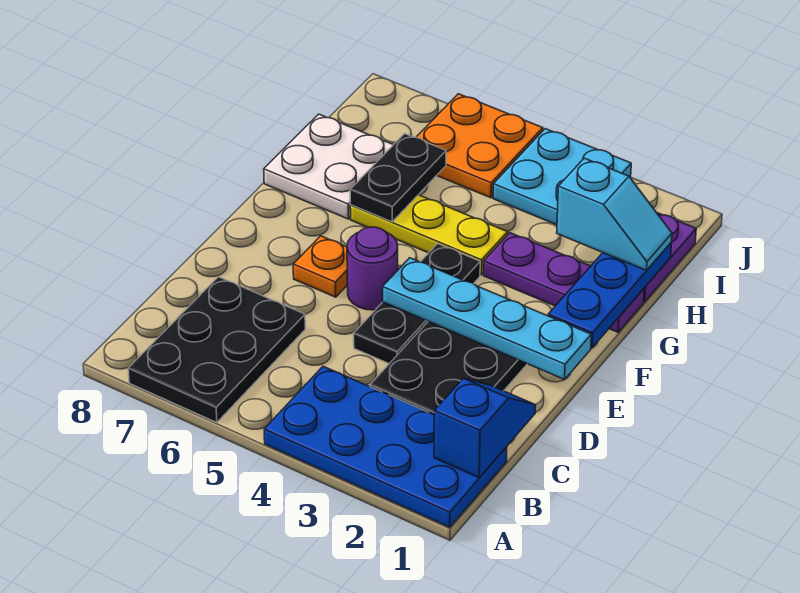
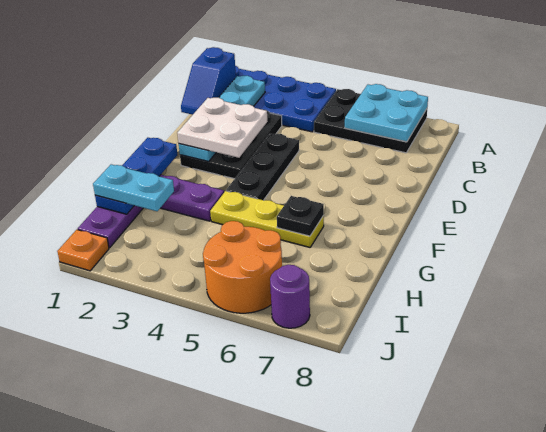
black 2x3 plate [128,277,305,423] -> black 2x3 plate turned to [314,89,427,153]
cyan 1x4 plate [383,258,591,380] -> cyan 1x4 plate turned to [179,76,265,162]
purple 1x1 round brick [347,227,398,310] -> purple 1x1 round brick moved to [270,265,310,328]
orange 1x1 plate [293,236,347,297] -> orange 1x1 plate moved to [57,230,109,271]
black 1x2 plate [350,134,446,222] -> black 1x1 plate [277,196,324,236]
white 2x2 plate [264,114,393,219] -> white 2x2 plate moved to [177,98,268,158]
cyan 1x2 slope [557,158,672,270] -> cyan 1x2 plate [93,164,174,211]
cyan 2x2 plate [493,129,631,225] -> cyan 2x2 plate moved to [345,84,428,142]
orange 2x2 plate [416,94,543,198] -> orange 2x2 round brick [203,221,282,313]

